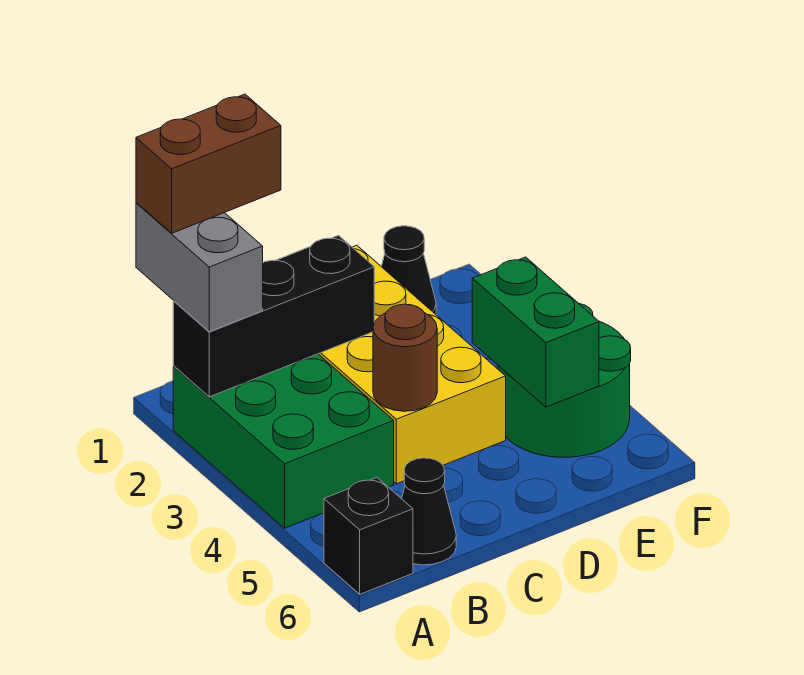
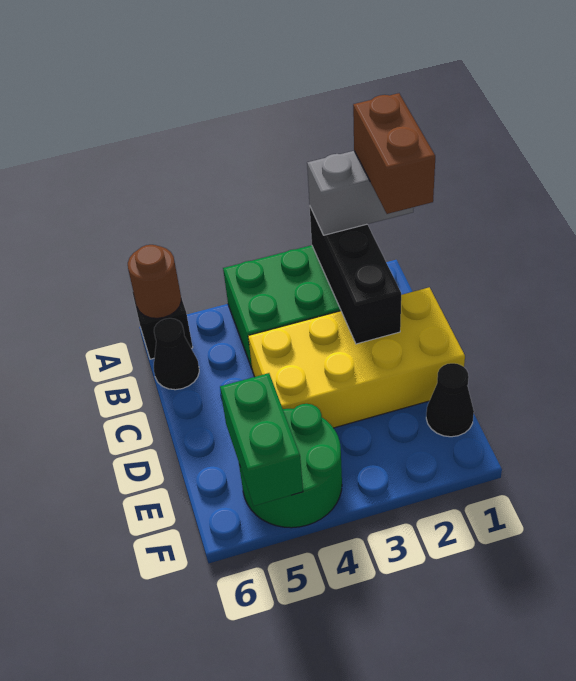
brown 1x1 round brick [373,304,437,411] -> brown 1x1 round brick moved to [128,245,181,318]
green 1x2 brick [472,257,599,407] -> green 1x2 brick turned to [220,373,303,506]

